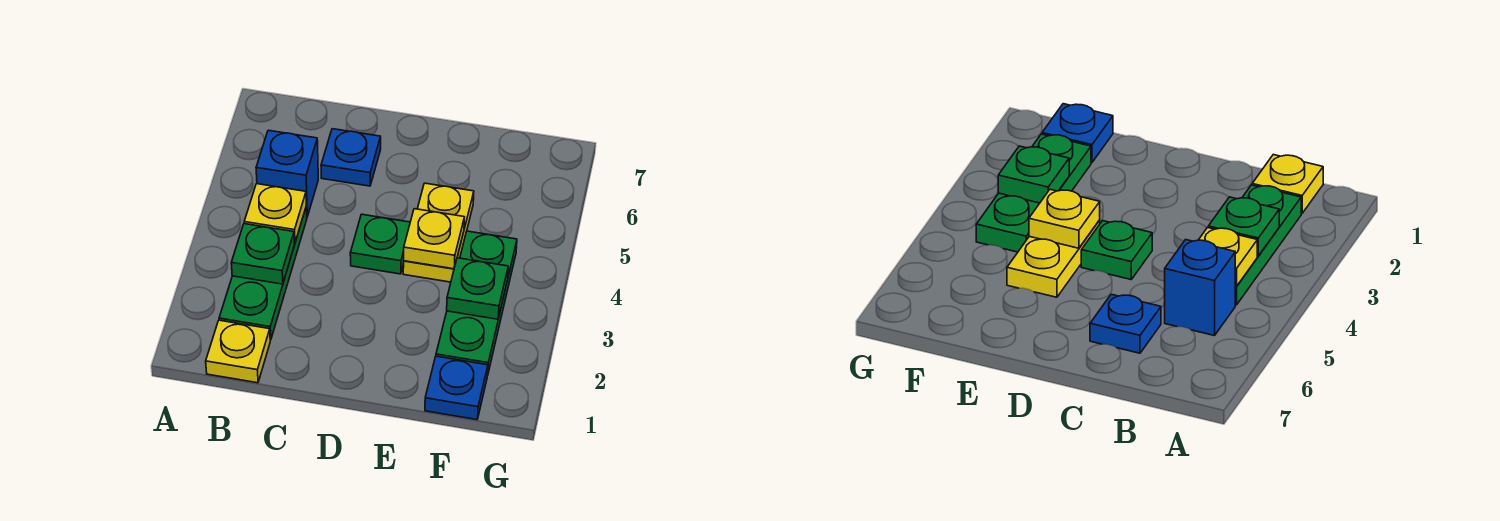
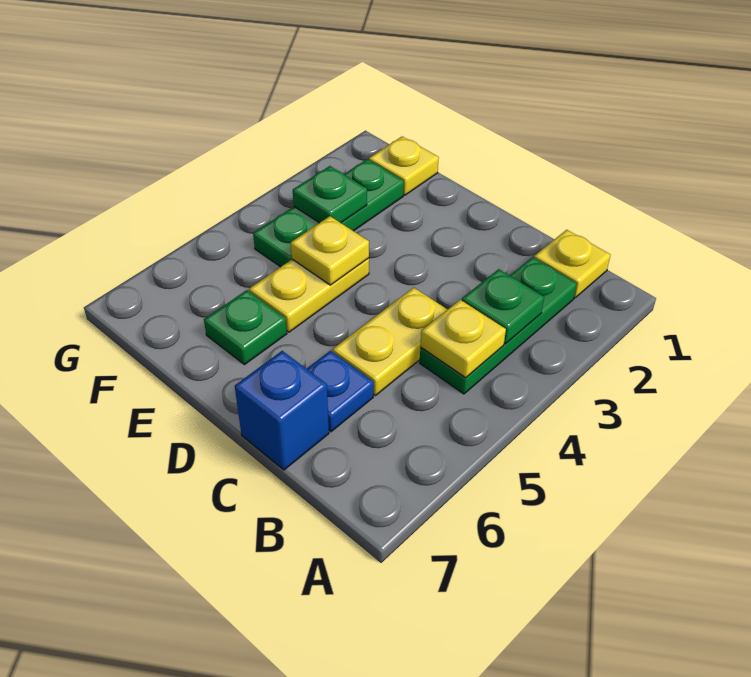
blue 1x1 brick [256,130,318,217] -> blue 1x1 brick moved to [235,351,329,470]
none -> yellow 1x2 plate [333,287,448,396]
green 1x1 plate [350,214,410,274] -> green 1x1 plate moved to [204,290,287,365]
blue 1x1 plate [425,356,488,420] -> yellow 1x1 plate [369,137,439,195]

